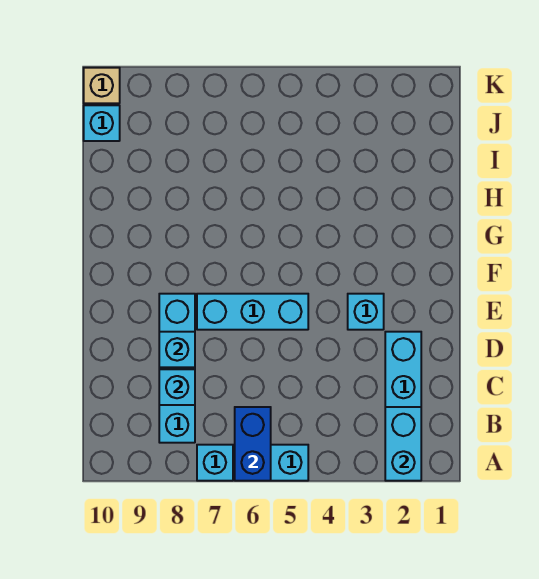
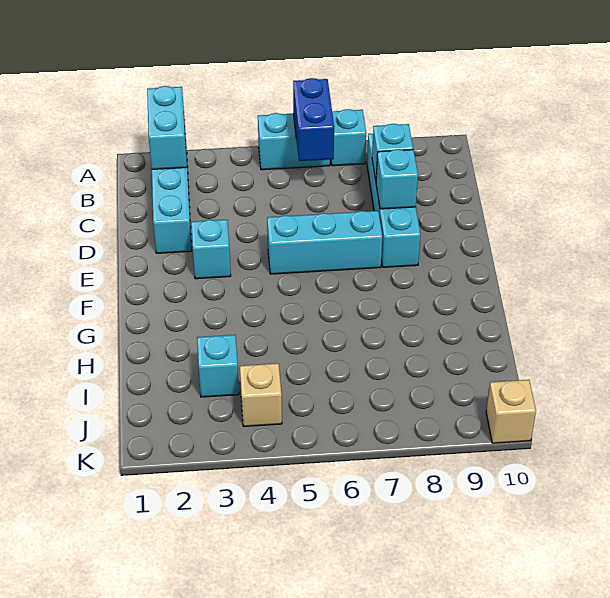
none -> tan 1x1 brick [240,363,282,426]
cyan 1x1 brick [84,105,120,141] -> cyan 1x1 brick moved to [197,335,239,397]

